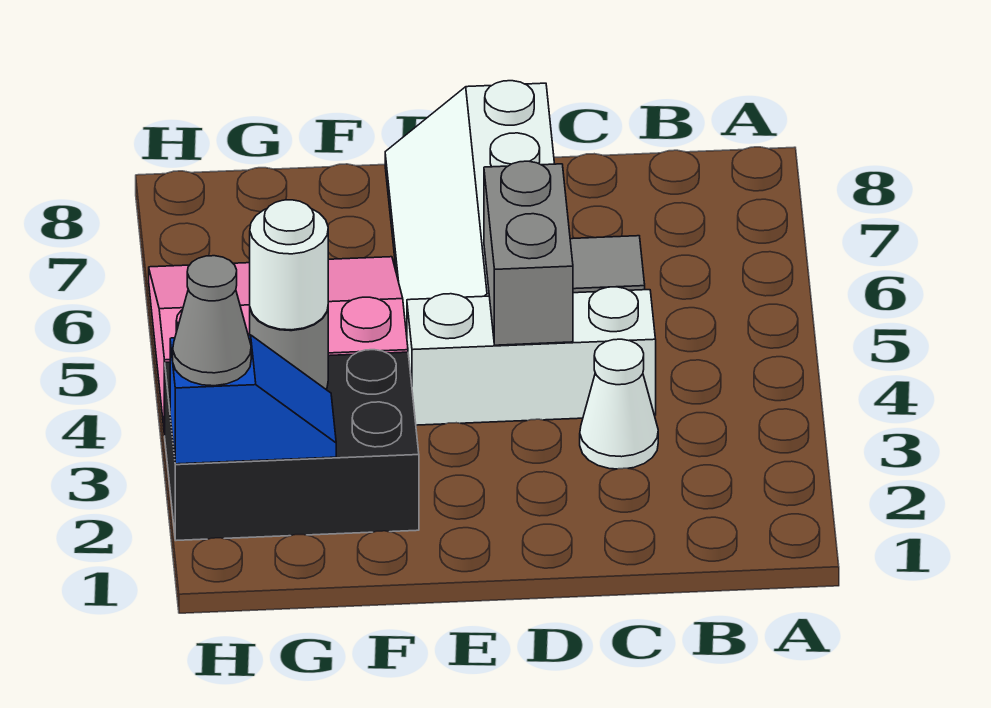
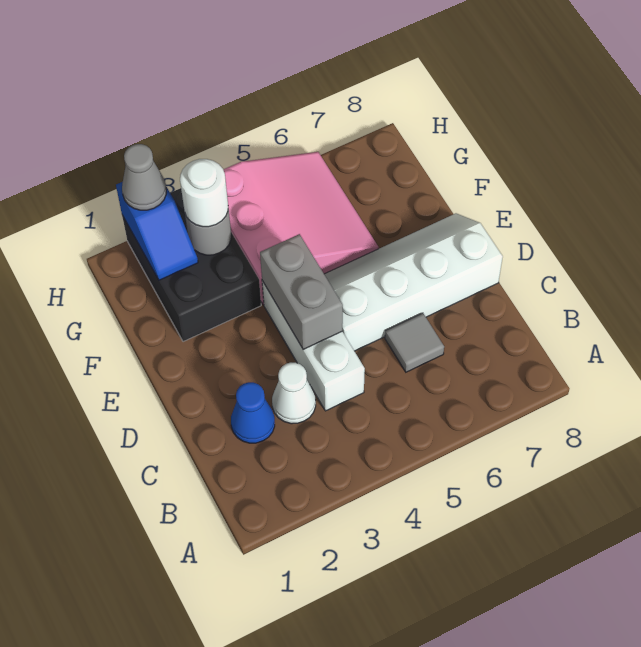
none -> blue 1x1 cone [231,382,275,443]
grey 1x2 brick [484,161,573,345] -> grey 1x2 brick turned to [260,234,343,350]

